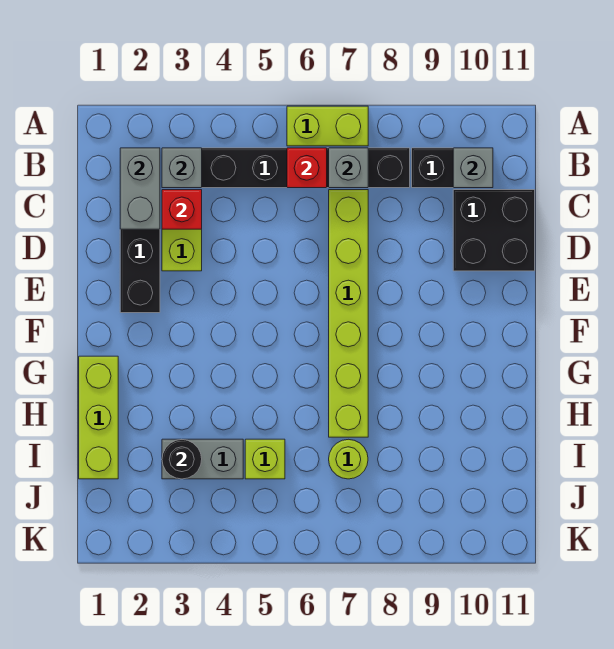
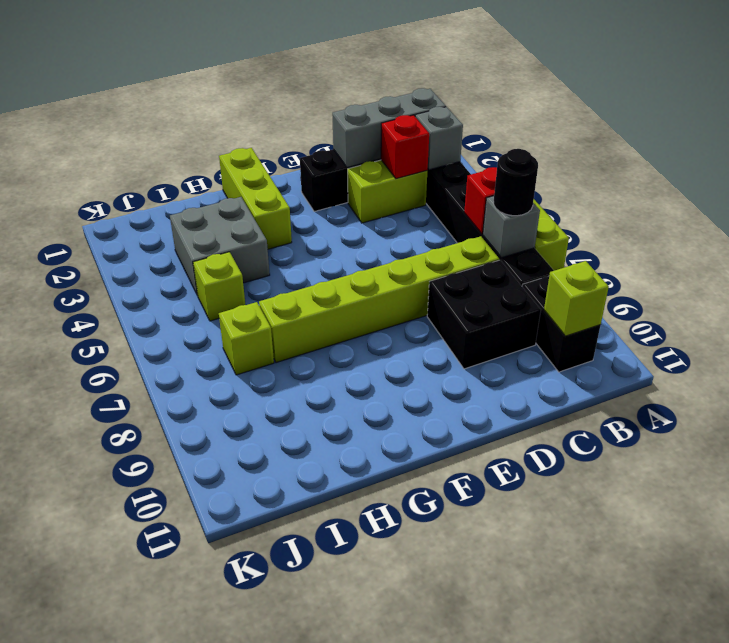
grey 1x2 brick [120,148,160,229] -> grey 1x3 brick [332,88,446,167]
grey 1x1 brick [453,148,493,188] -> lime 1x1 brick [544,261,609,336]
black 2x2 brick [453,190,535,271] -> black 2x2 brick moved to [427,260,541,369]
lime 1x3 brick [79,356,118,479] -> lime 1x3 brick turned to [219,148,292,249]
grey 1x2 brick [162,439,243,479] -> grey 2x2 brick [170,197,270,296]
black 1x1 round brick [162,439,202,479] -> black 1x1 round brick moved to [494,149,538,216]
lime 1x1 round brick [329,439,368,479] -> lime 1x1 brick [219,302,274,375]

